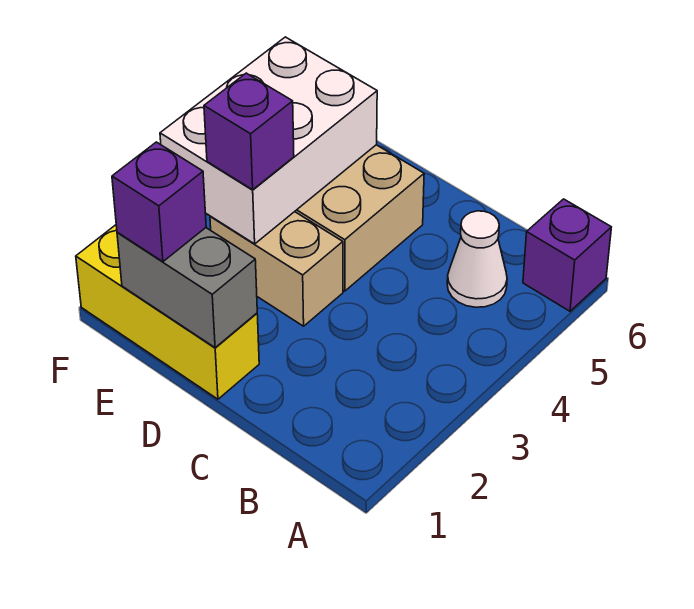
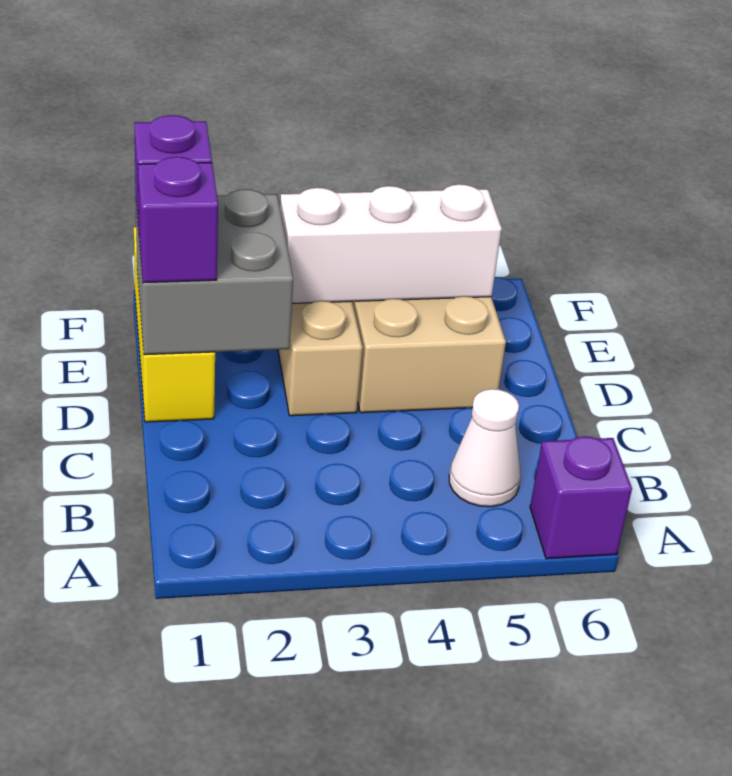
grey 1x2 brick [117,228,257,348] -> grey 2x2 brick [136,189,293,355]
white 2x3 brick [160,37,377,244] -> white 1x3 brick [280,184,502,303]
purple 1x1 brick [204,73,294,190] -> purple 1x1 brick moved to [138,157,218,283]

